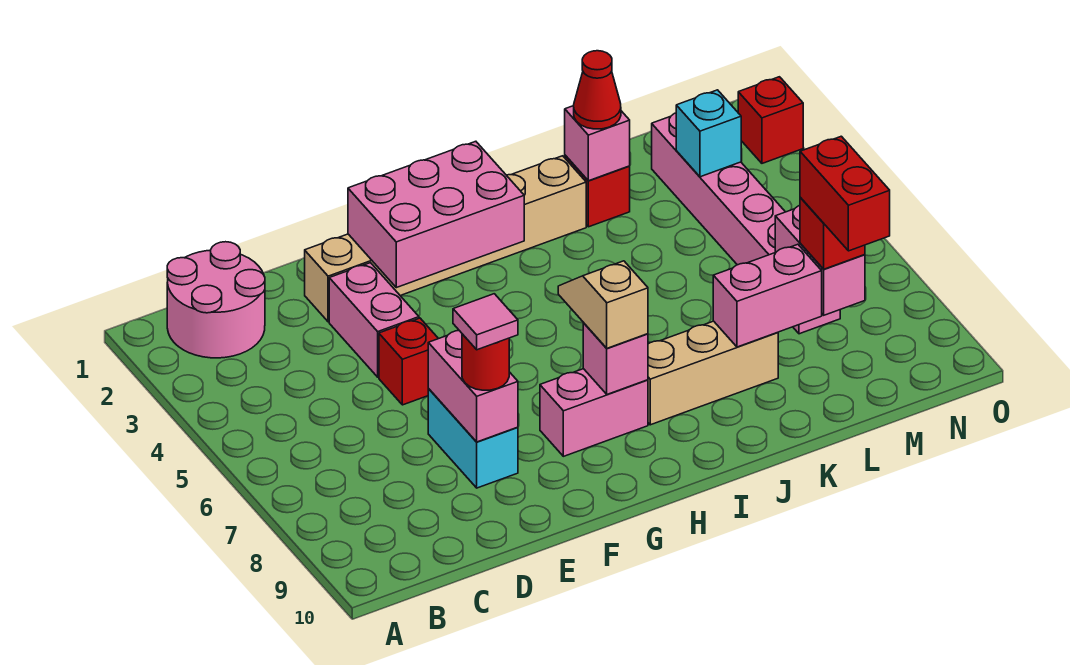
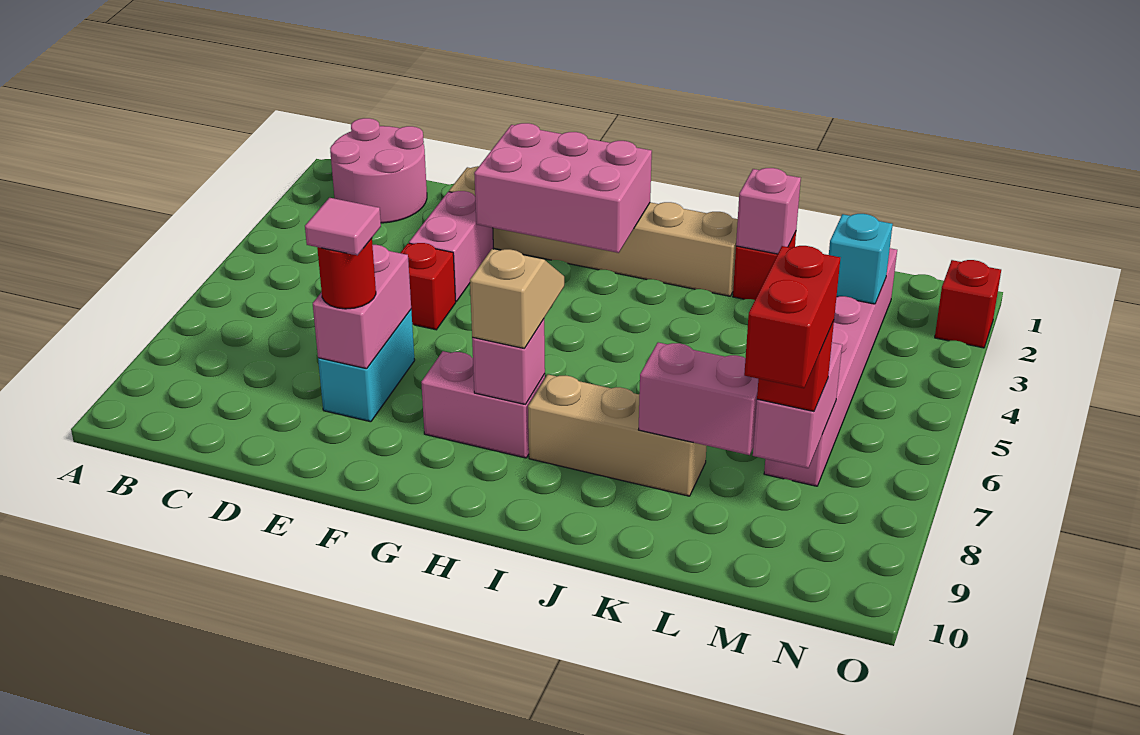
red 1x1 cone [574,51,621,129] -> none

